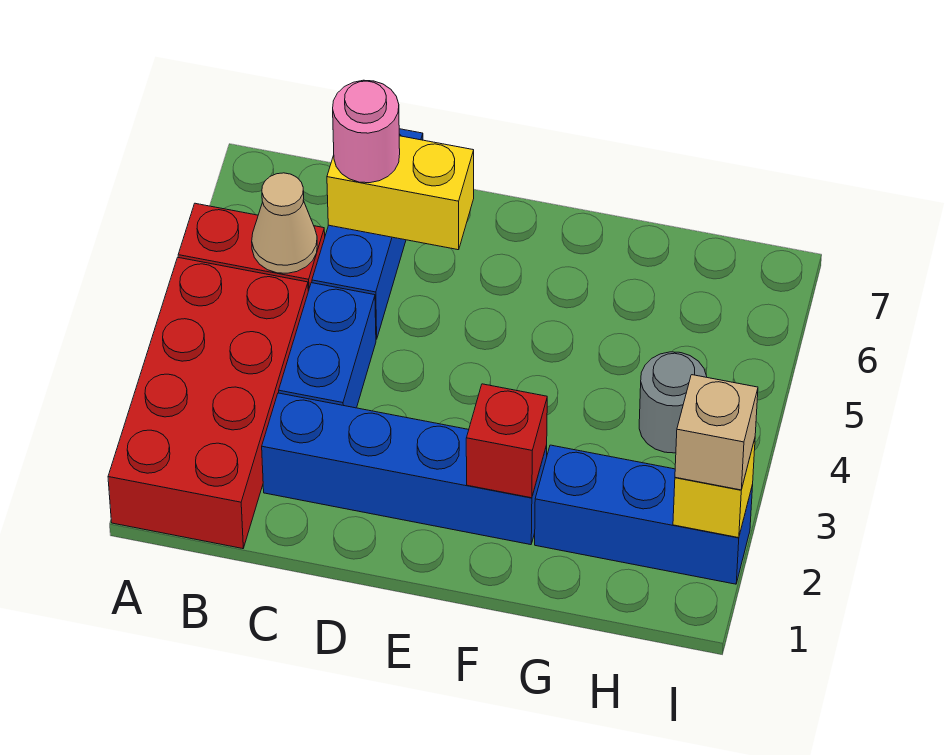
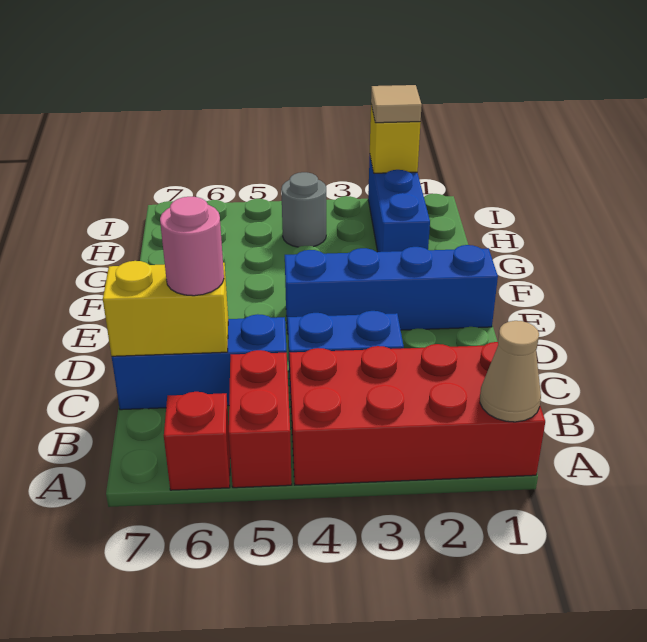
tan 1x1 cone [252,173,317,273] -> tan 1x1 cone moved to [480,321,541,422]
blue 1x4 brick [262,393,547,545] -> blue 1x4 brick turned to [285,245,498,334]
yellow 1x2 brick [327,136,474,250] -> yellow 1x2 brick turned to [103,261,228,356]
red 1x1 brick [466,384,547,498] -> red 1x1 brick moved to [164,392,230,490]
tan 1x1 brick [675,375,758,490] -> tan 1x1 tile [371,85,422,123]

